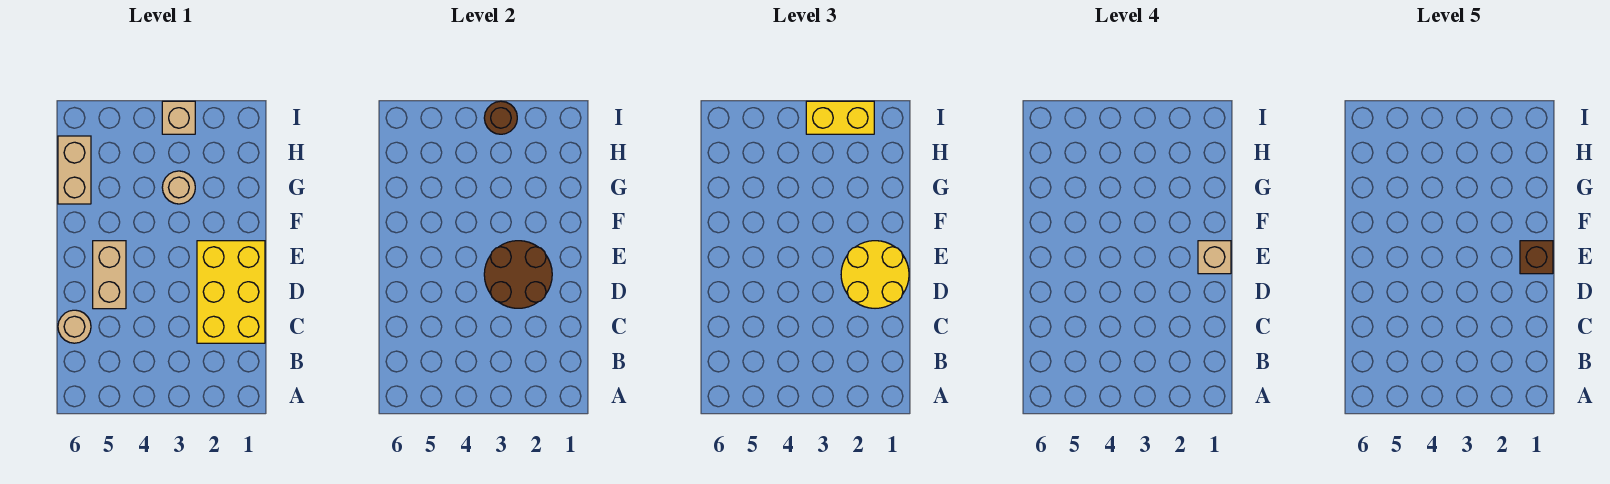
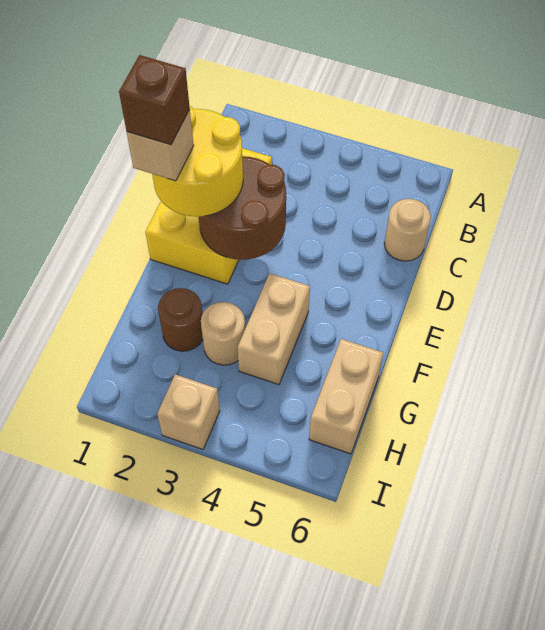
tan 1x2 brick [93,241,126,309] -> tan 1x2 brick moved to [238,273,310,385]
yellow 1x2 brick [806,101,874,134] -> none
brown 1x1 round brick [484,101,517,134] -> brown 1x1 round brick moved to [158,288,203,351]

